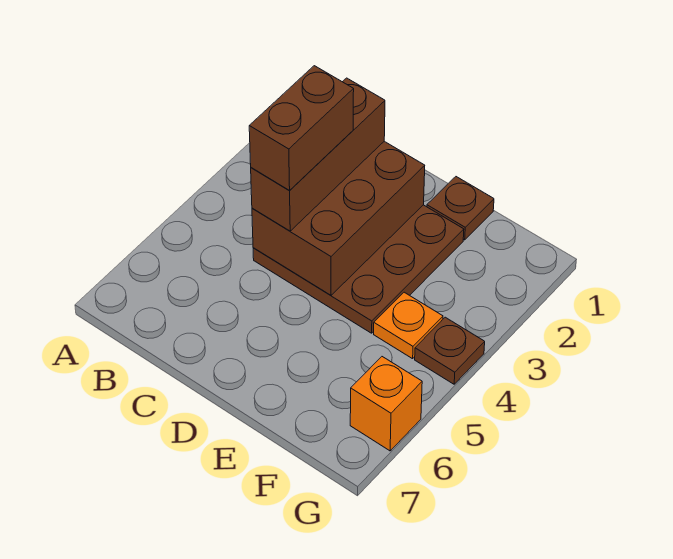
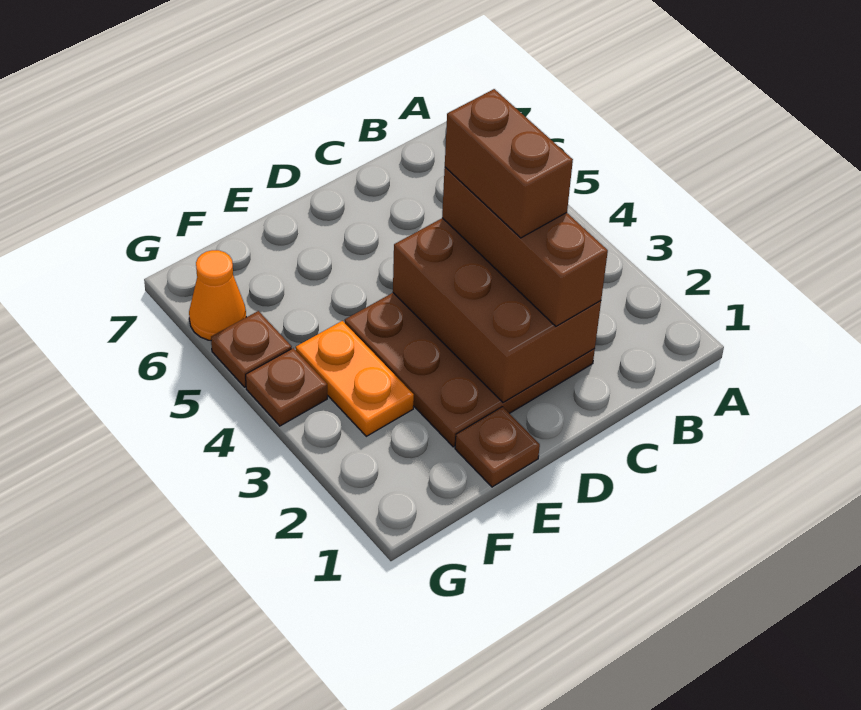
orange 1x1 plate [374,292,443,359] -> orange 1x2 plate [296,321,414,436]
none -> brown 1x1 plate [211,311,292,387]
orange 1x1 brick [350,357,422,451] -> orange 1x1 cone [189,250,246,340]

